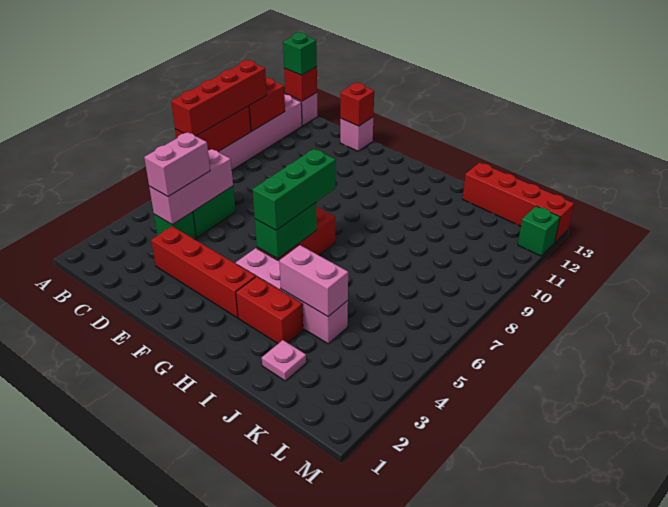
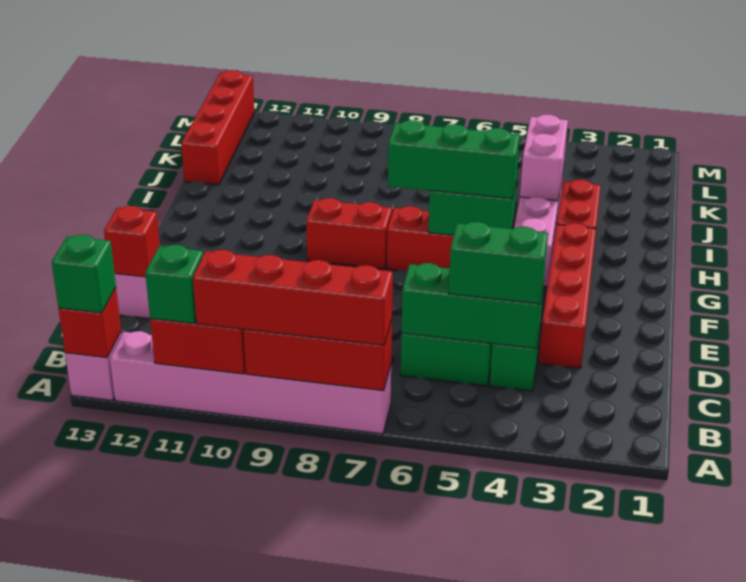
pink 1x3 brick [149,149,233,225] -> green 1x3 brick [402,263,544,348]
pink 1x2 brick [144,132,210,197] -> green 1x2 brick [449,222,548,304]
none -> red 1x2 brick [306,198,392,269]
pink 1x1 plate [262,340,306,381] -> none
green 1x1 brick [518,206,560,256] -> green 1x1 brick moved to [145,245,203,324]

